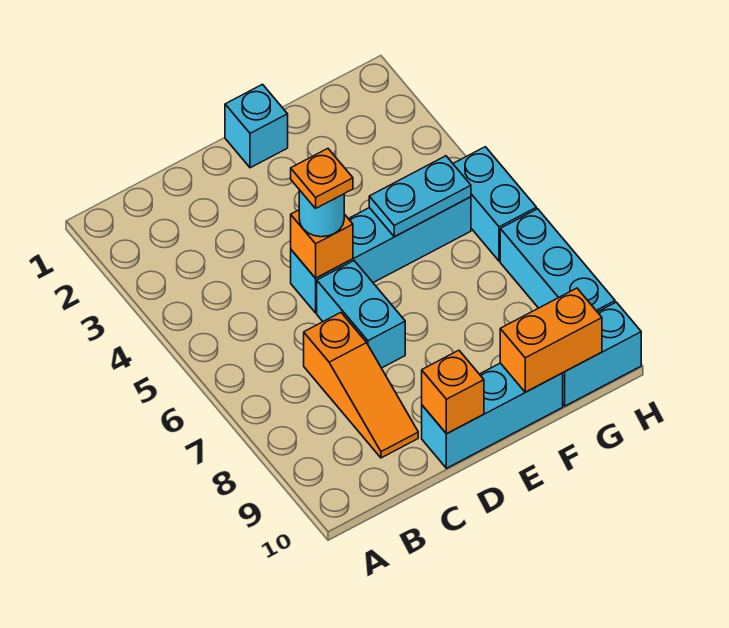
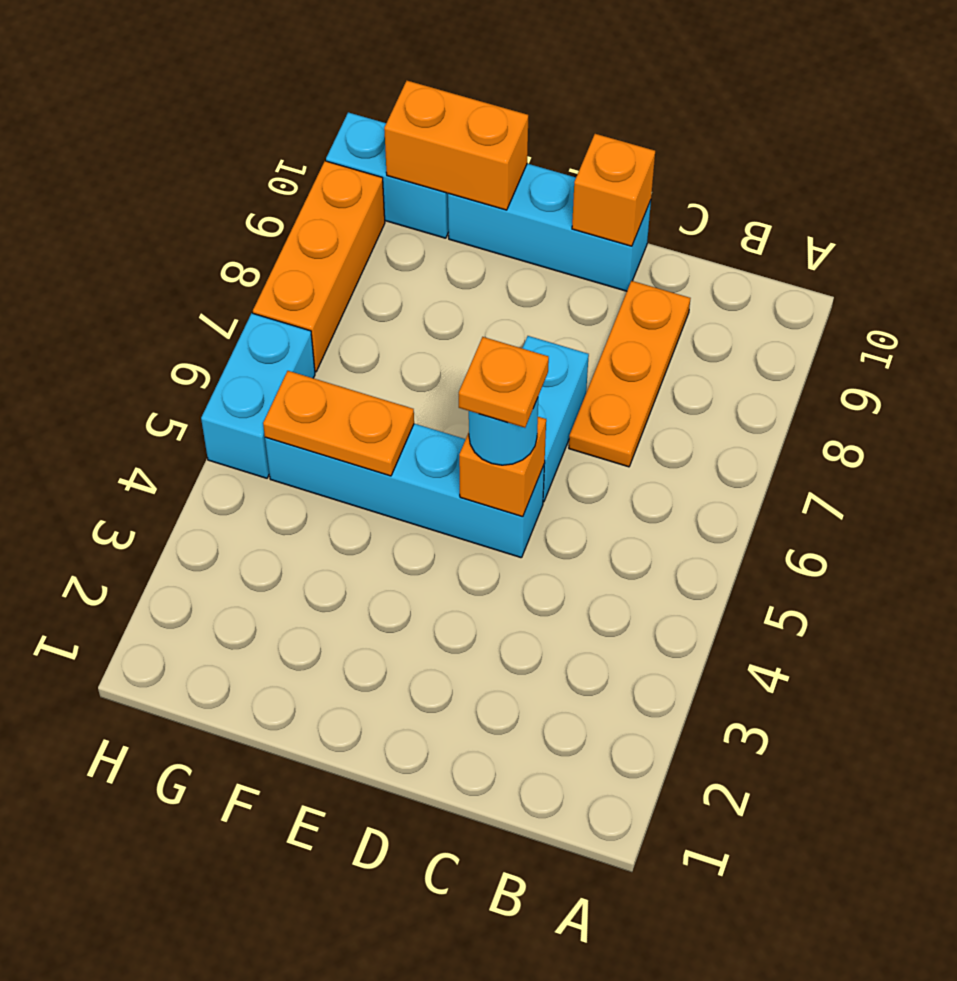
orange 1x3 slope [304,313,418,458] -> orange 1x3 plate [569,281,691,467]
cyan 1x1 brick [225,84,288,168] -> none
cyan 1x2 plate [369,156,471,237] -> orange 1x2 plate [263,371,414,476]
cyan 1x3 brick [500,209,615,312] -> orange 1x3 brick [253,161,385,372]

